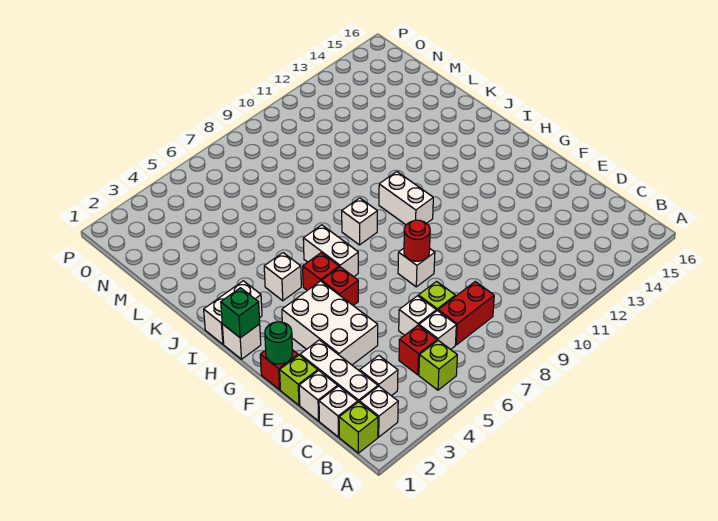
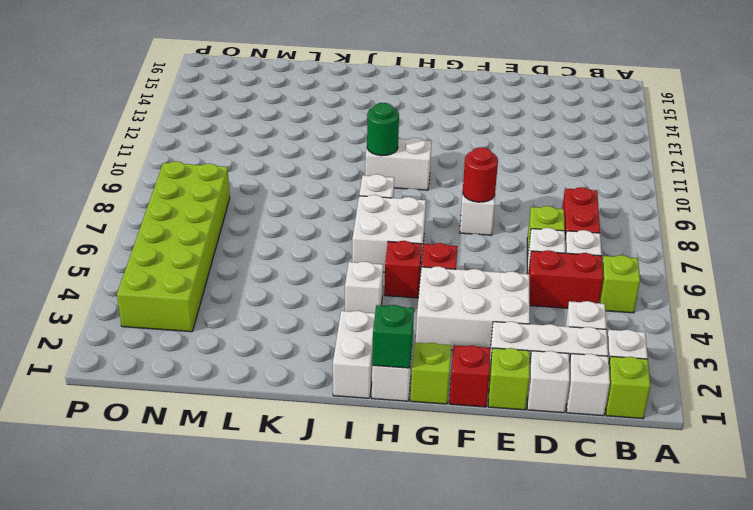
red 1x1 brick [399,325,437,375] -> red 1x2 brick [528,250,603,308]
green 1x1 round brick [265,322,292,364] -> green 1x1 round brick moved to [367,103,399,156]
none -> lime 1x1 brick [410,343,451,404]
white 1x2 brick [303,225,358,277] -> white 2x2 brick [352,195,426,273]
none -> lime 2x6 brick [117,161,230,332]

